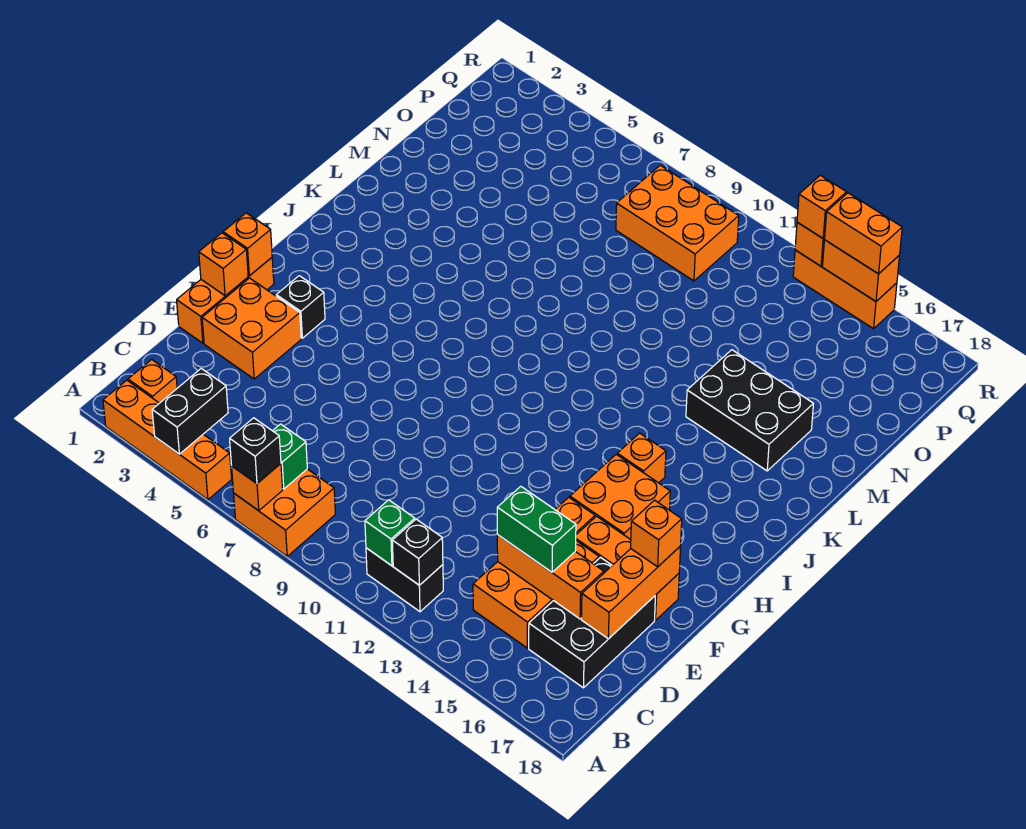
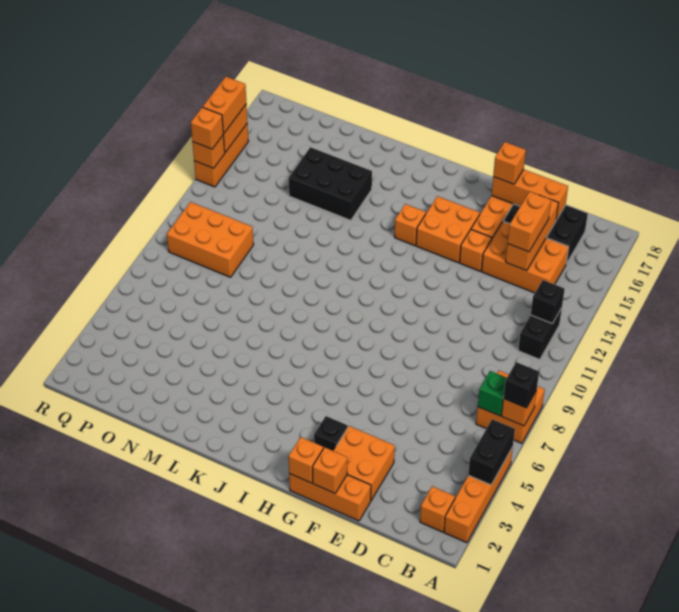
black 1x2 brick [152,369,228,454] -> black 1x2 brick turned to [468,419,515,485]
green 1x1 brick [365,500,415,566] -> none
green 1x2 brick [497,486,576,572] -> orange 1x2 brick [508,192,551,252]
black 2x3 brick [686,350,813,471] -> black 2x3 brick turned to [289,147,372,220]
orange 2x3 brick [616,165,739,281] -> orange 2x3 brick turned to [167,202,254,277]

